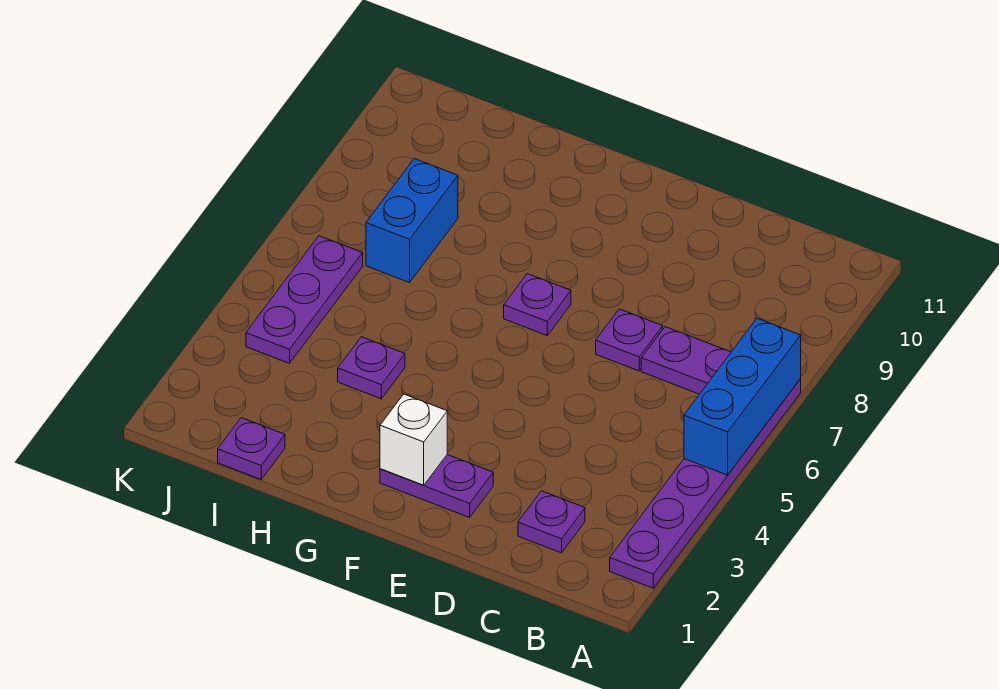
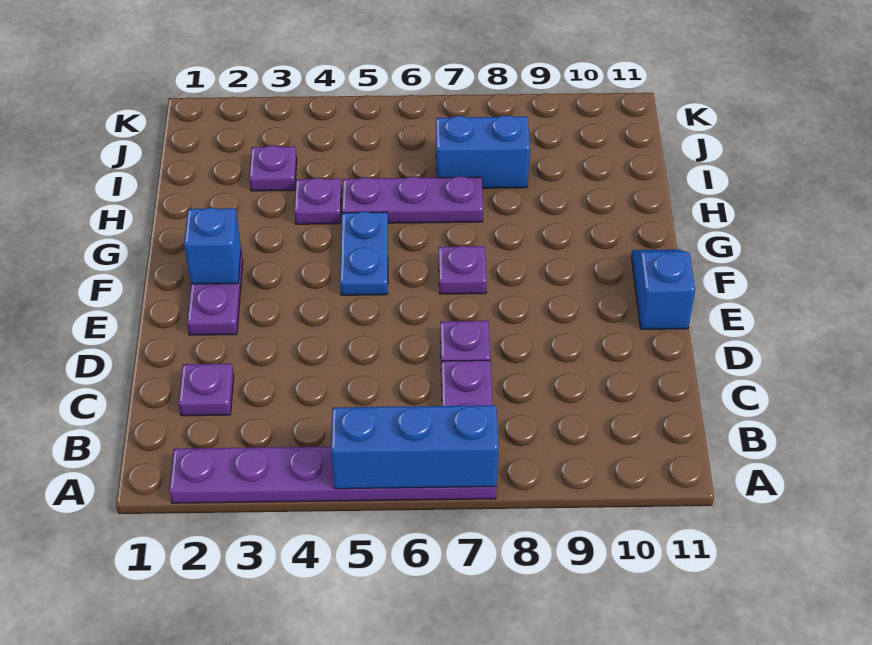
none -> blue 1x2 slope [632,249,695,329]
white 1x1 brick [380,394,447,485] -> blue 1x1 brick [184,208,241,284]
none -> blue 1x2 plate [340,211,388,295]
purple 1x1 plate [218,418,285,479] -> purple 1x1 plate moved to [249,145,297,191]
purple 1x3 plate [246,236,363,363] -> purple 1x3 plate moved to [342,176,483,223]

